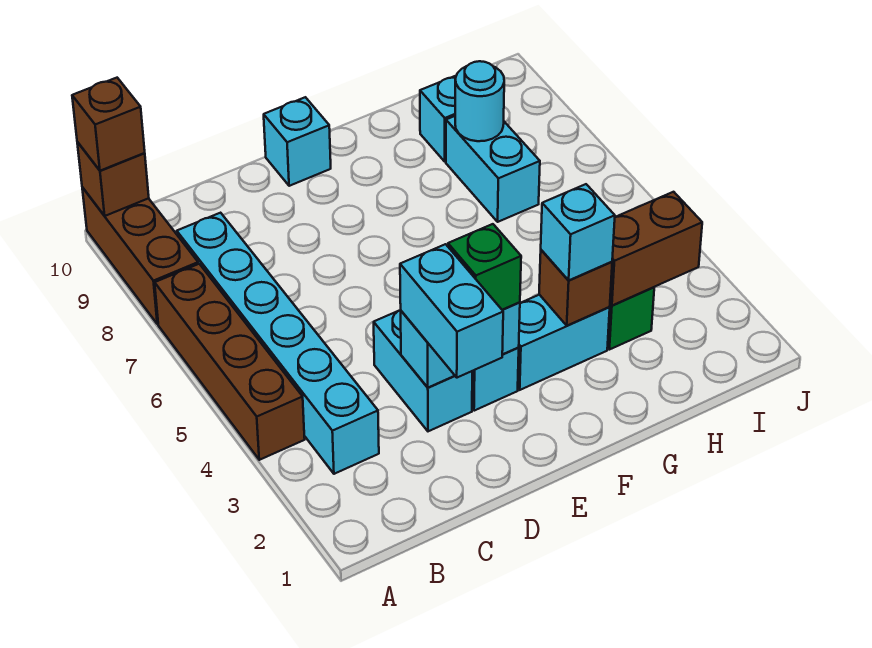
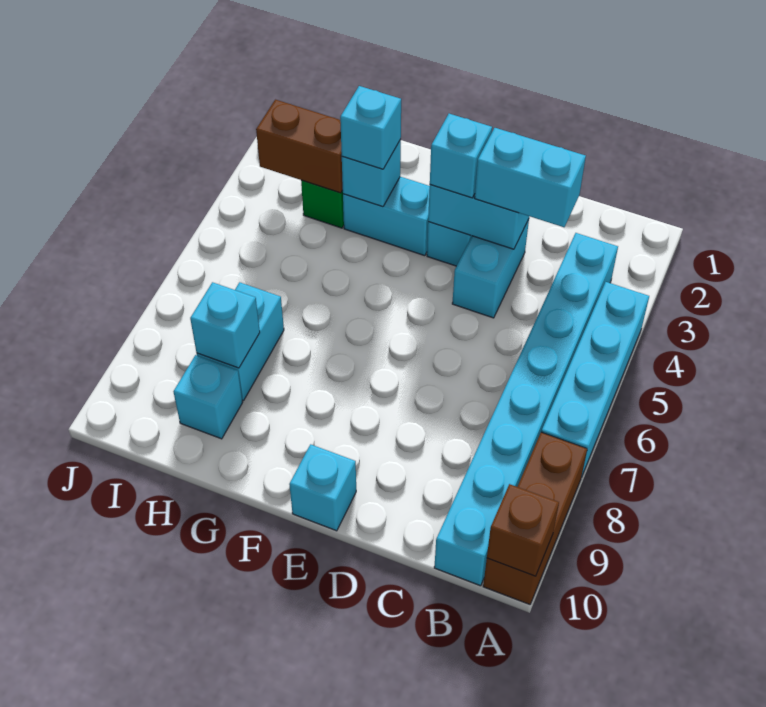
brown 1x4 brick [155,264,305,460] -> cyan 1x4 brick [541,282,649,475]
brown 1x1 brick [72,78,145,171] -> none
cyan 1x6 brick [177,213,379,474] -> cyan 1x8 brick [434,233,618,586]
cyan 1x2 brick [400,244,503,378] -> cyan 1x2 brick turned to [475,128,586,227]
green 1x1 brick [448,224,521,310] -> cyan 1x1 brick [430,114,492,198]
brown 1x1 brick [539,250,612,326] -> cyan 1x1 brick [342,140,401,207]
cyan 1x1 round brick [455,61,504,141] -> cyan 1x1 brick [190,282,260,368]

